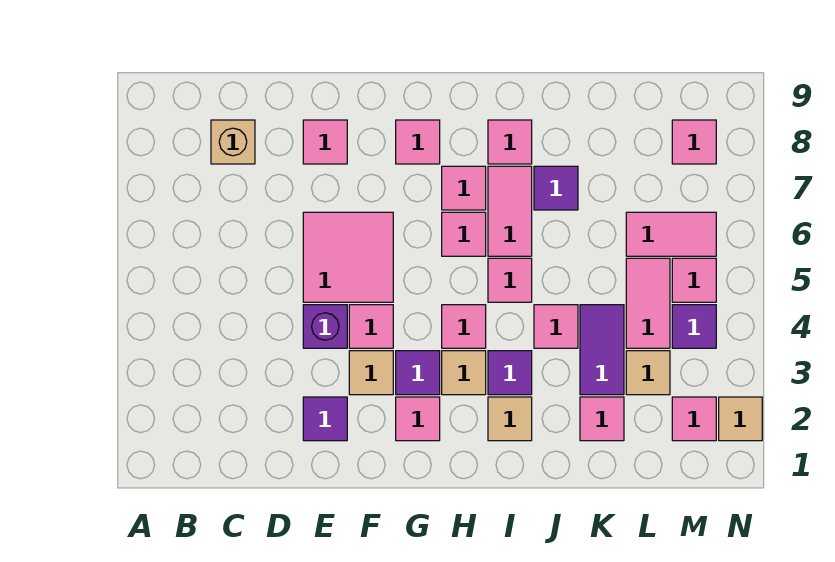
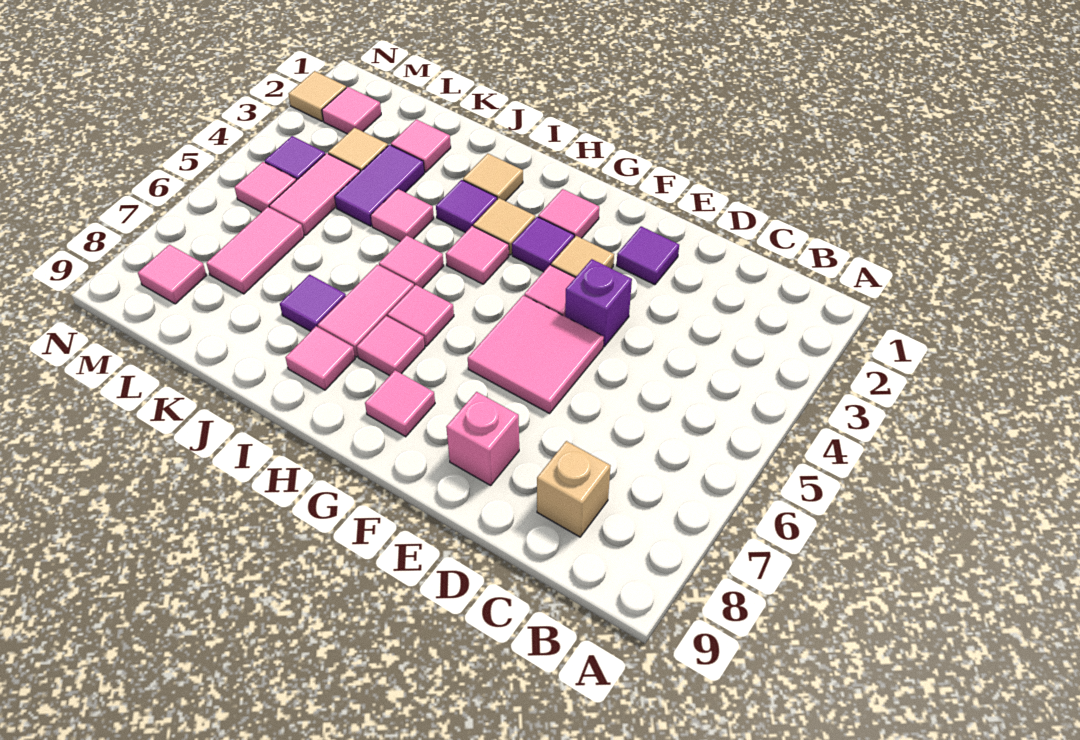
pink 1x1 tile [303,120,347,164] -> pink 1x1 brick [446,392,519,485]
pink 1x2 tile [626,212,716,256] -> pink 1x2 tile turned to [207,207,304,294]

